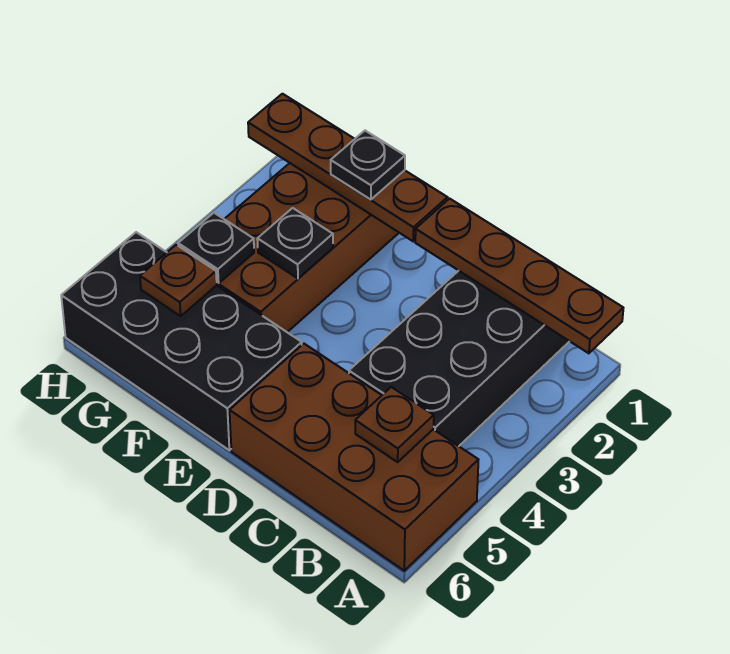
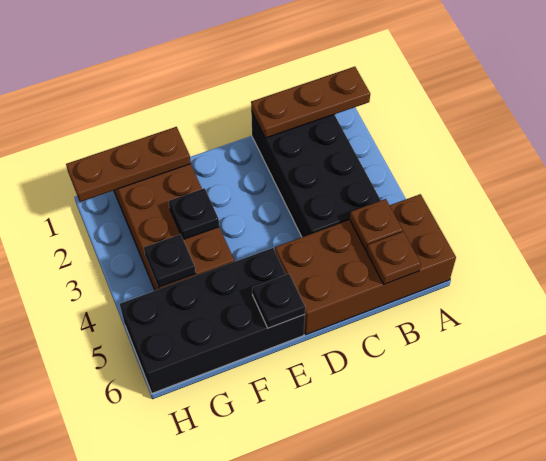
brown 1x4 plate [415,199,623,353] -> brown 1x3 plate [251,67,370,138]
brown 1x4 plate [248,94,448,241] -> brown 1x3 plate [66,127,191,202]
black 1x1 plate [331,131,405,200] -> black 1x1 plate moved to [252,274,305,328]
brown 1x1 plate [140,245,217,316] -> brown 1x1 plate moved to [367,232,421,284]

